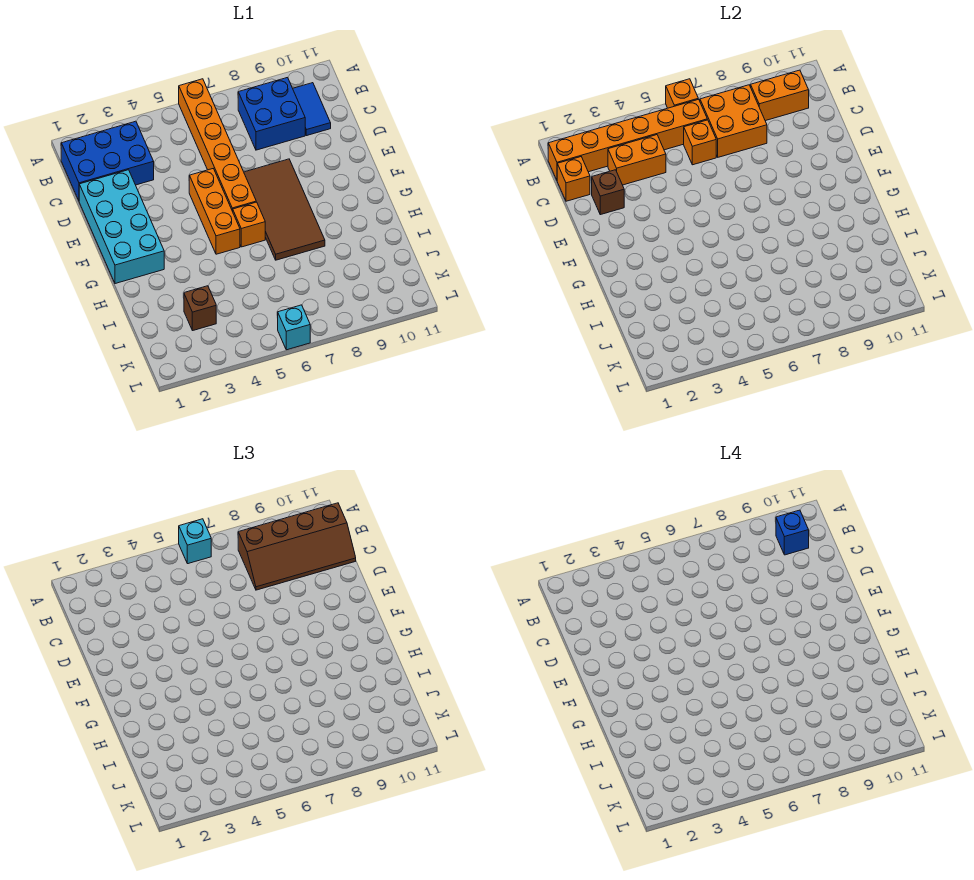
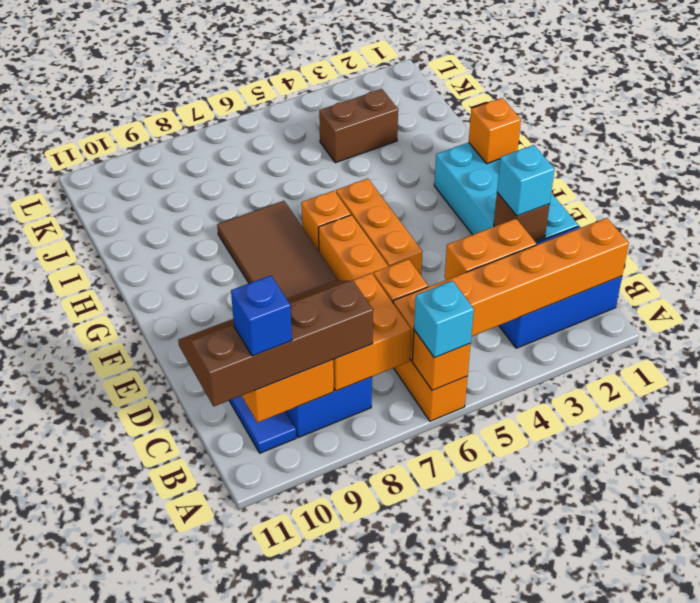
orange 1x1 brick [557,157,590,201] -> orange 1x1 brick moved to [469,98,521,164]
brown 1x1 brick [184,286,216,331] -> brown 1x2 brick [319,89,398,163]
cyan 1x1 brick [278,305,310,350] -> cyan 1x1 brick moved to [497,145,555,216]

